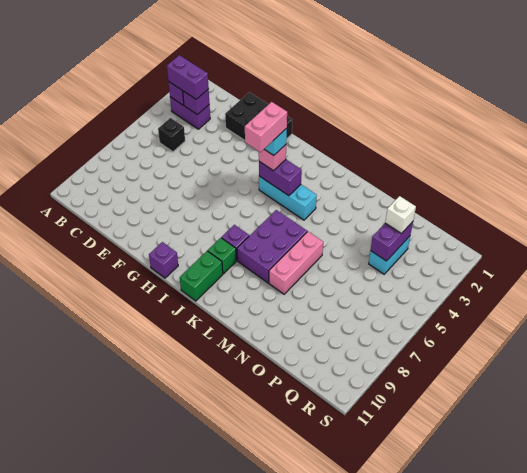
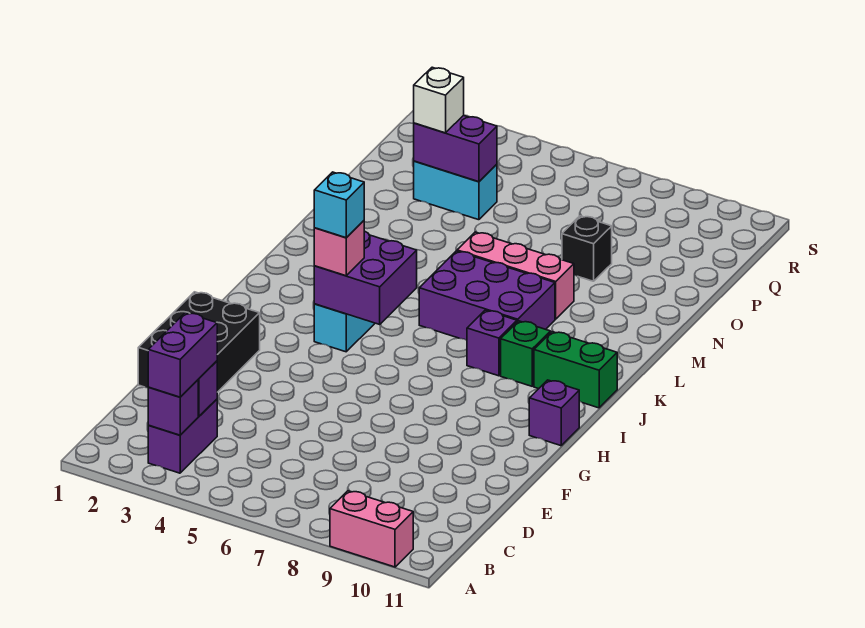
black 1x1 brick [158,118,185,152] -> black 1x1 brick moved to [562,216,612,281]
purple 1x2 brick [259,160,302,196] -> purple 2x2 brick [314,231,417,324]
pink 1x2 brick [245,102,287,152] -> pink 1x2 brick moved to [330,491,413,567]

